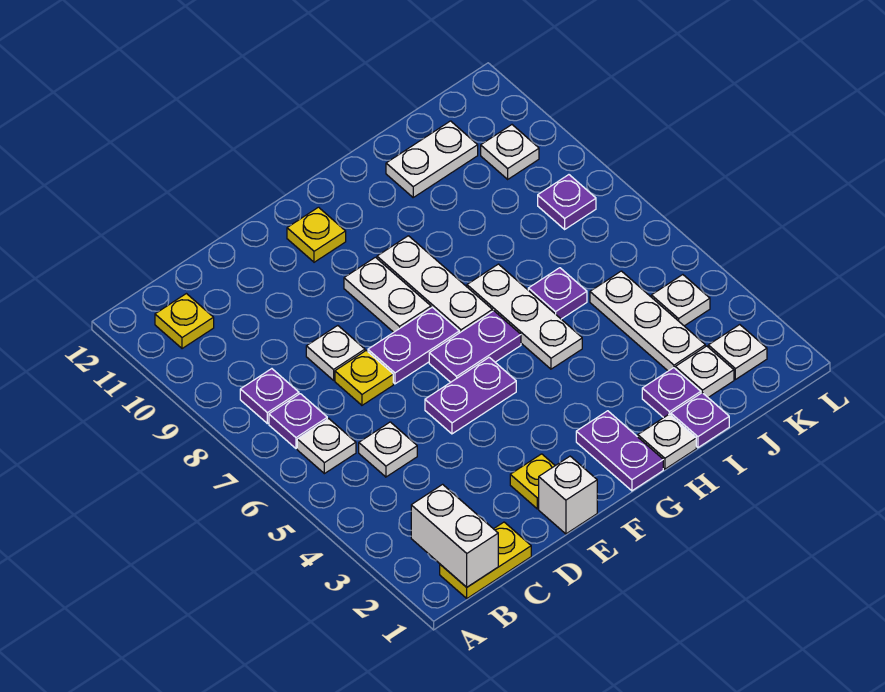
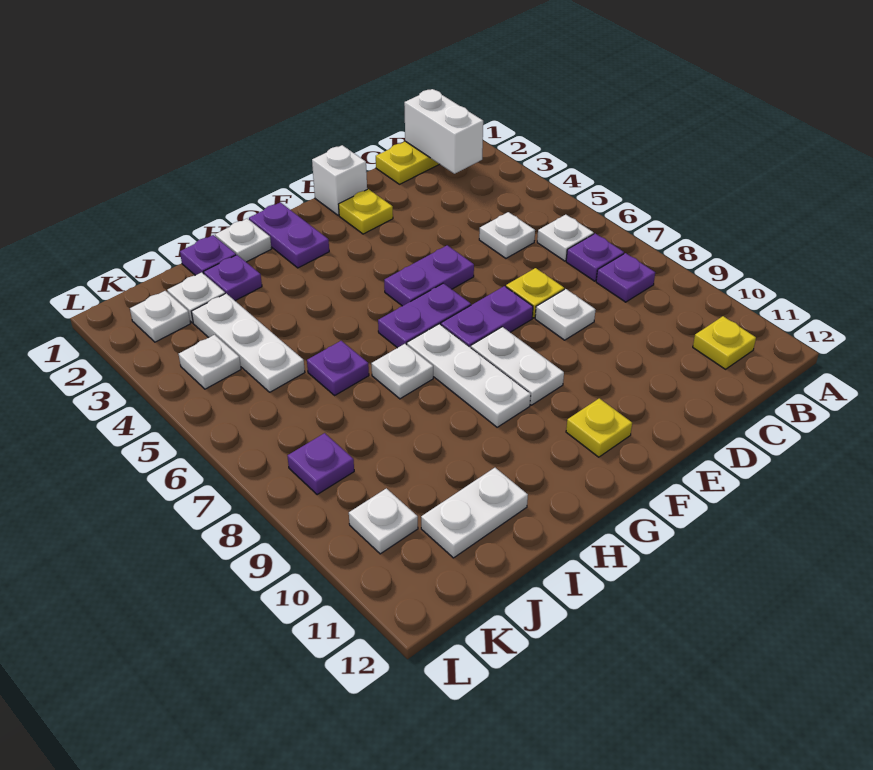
white 1x3 plate [467,264,582,369] -> white 1x1 plate [371,344,433,399]

